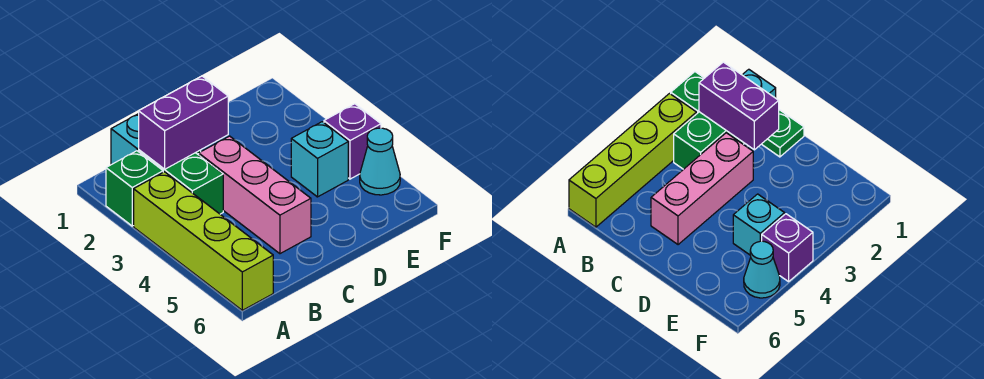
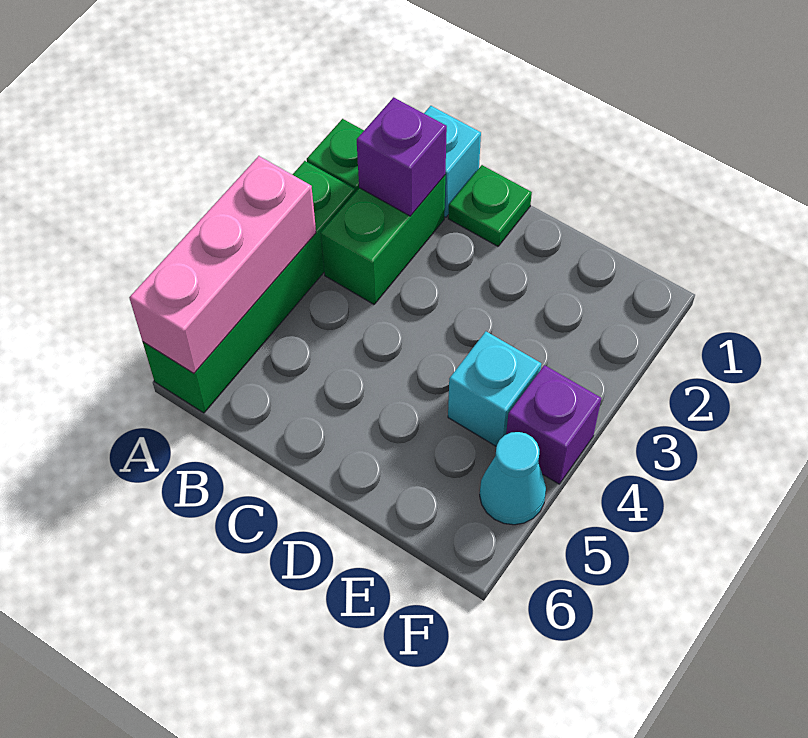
lime 1x4 brick [134,172,273,310] -> green 1x4 brick [143,161,355,413]
purple 1x2 brick [139,76,228,169] -> purple 1x1 brick [357,97,447,216]
pink 1x3 brick [199,136,311,254] -> pink 1x3 brick moved to [129,156,316,373]

